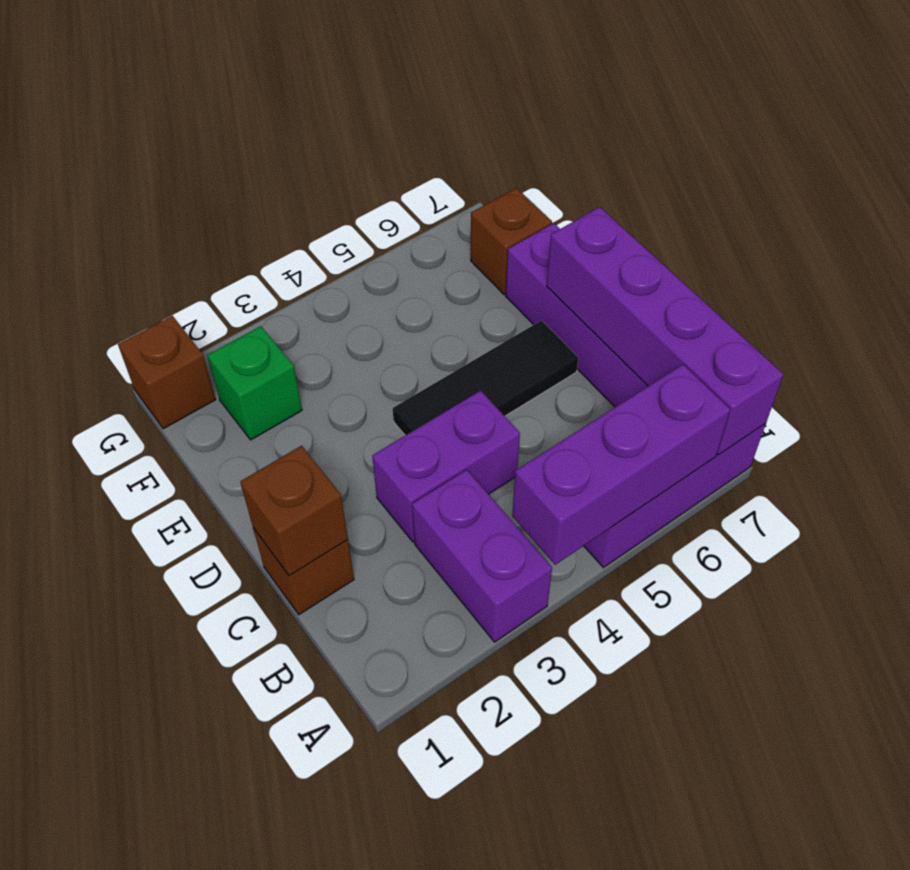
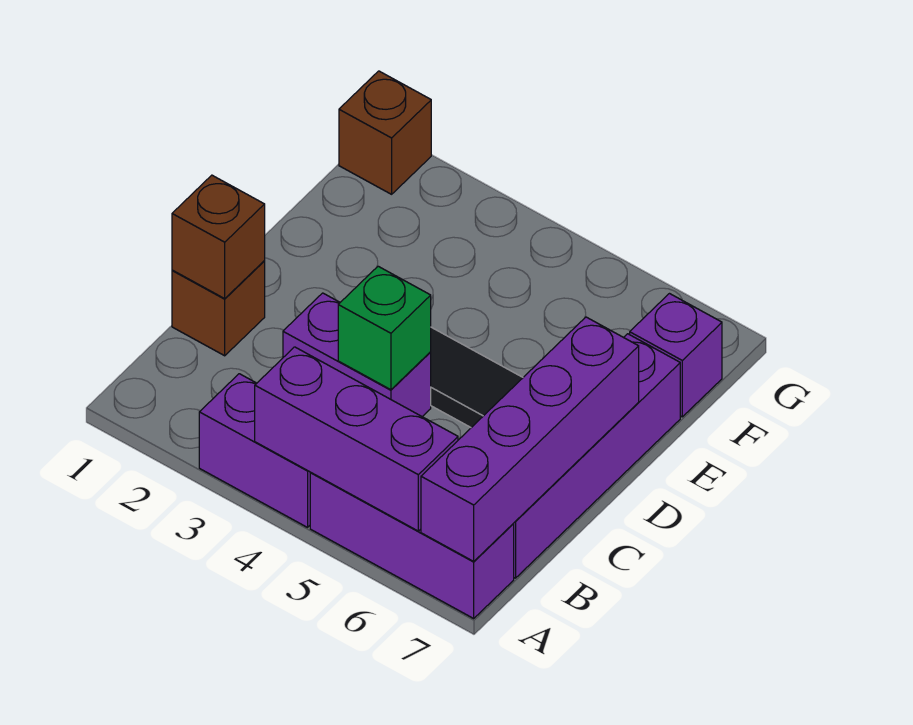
purple 1x2 brick [412,470,552,642] -> purple 1x2 brick turned to [199,374,310,527]
green 1x1 brick [208,326,302,440] -> green 1x1 brick moved to [338,266,431,390]
brown 1x1 brick [471,188,552,295] -> purple 1x1 brick [630,294,722,417]

